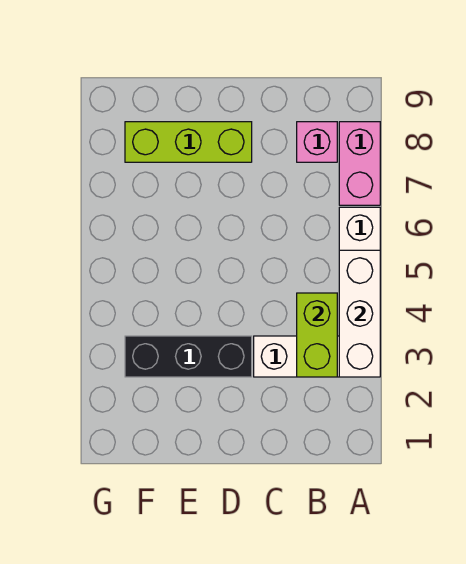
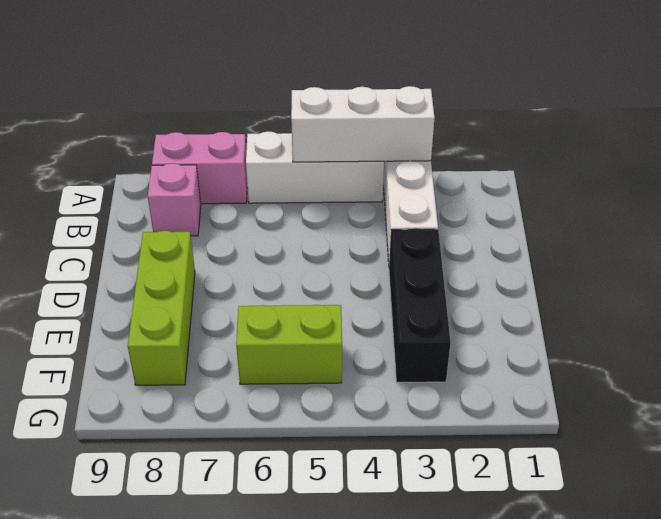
lime 1x2 brick [297,293,337,377] -> lime 1x2 brick moved to [236,305,342,384]

